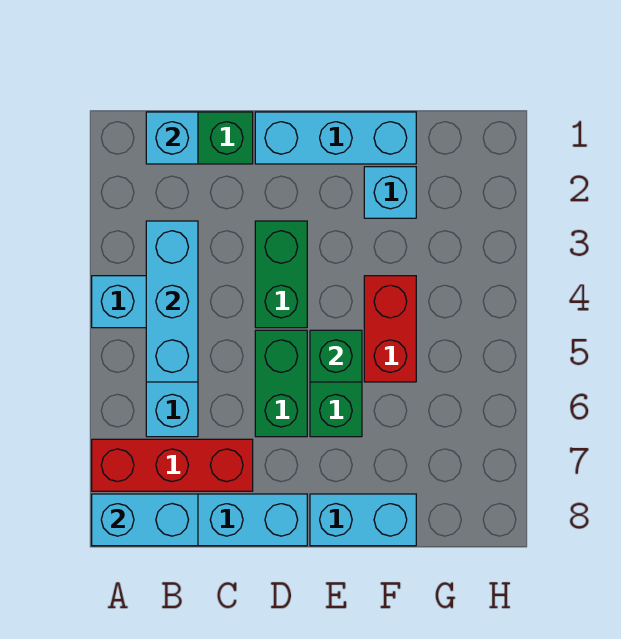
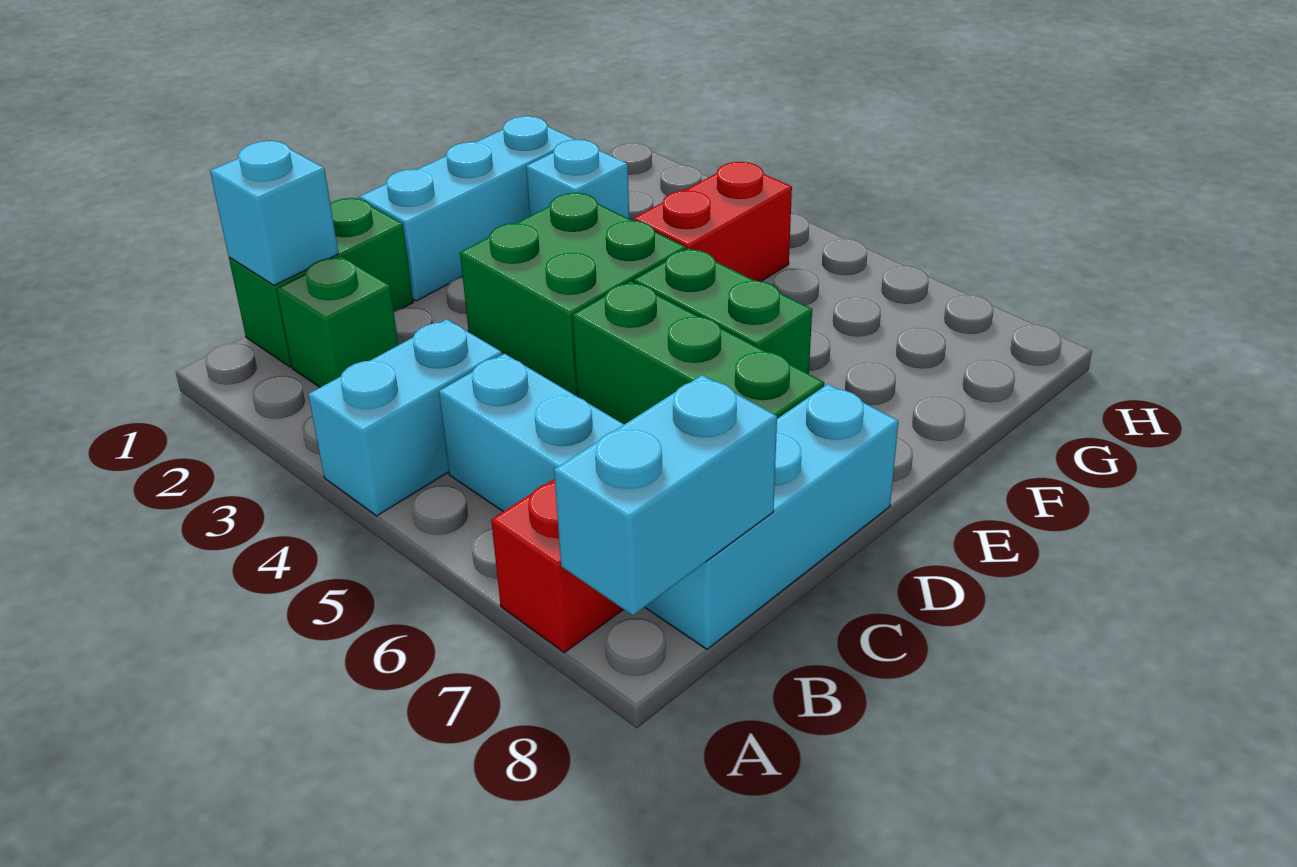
cyan 1x3 brick [146,221,198,382] -> none
green 1x2 brick [255,221,307,328] -> green 2x2 brick [460,193,686,395]
green 1x2 brick [255,330,307,437] -> green 1x3 brick [573,281,824,424]
green 1x1 brick [310,330,362,382] -> green 1x1 brick moved to [277,257,398,387]
cyan 1x2 brick [310,494,416,546] -> none
red 1x2 brick [364,276,416,382] -> red 1x2 brick turned to [633,162,792,281]

